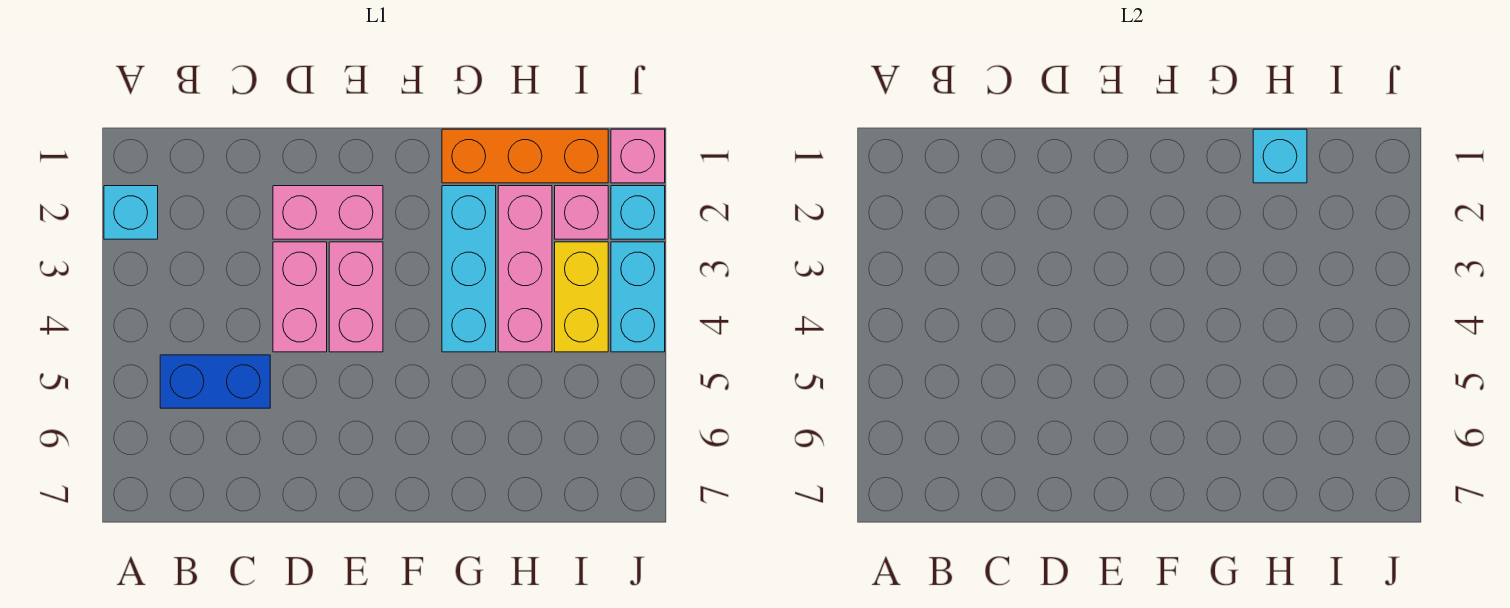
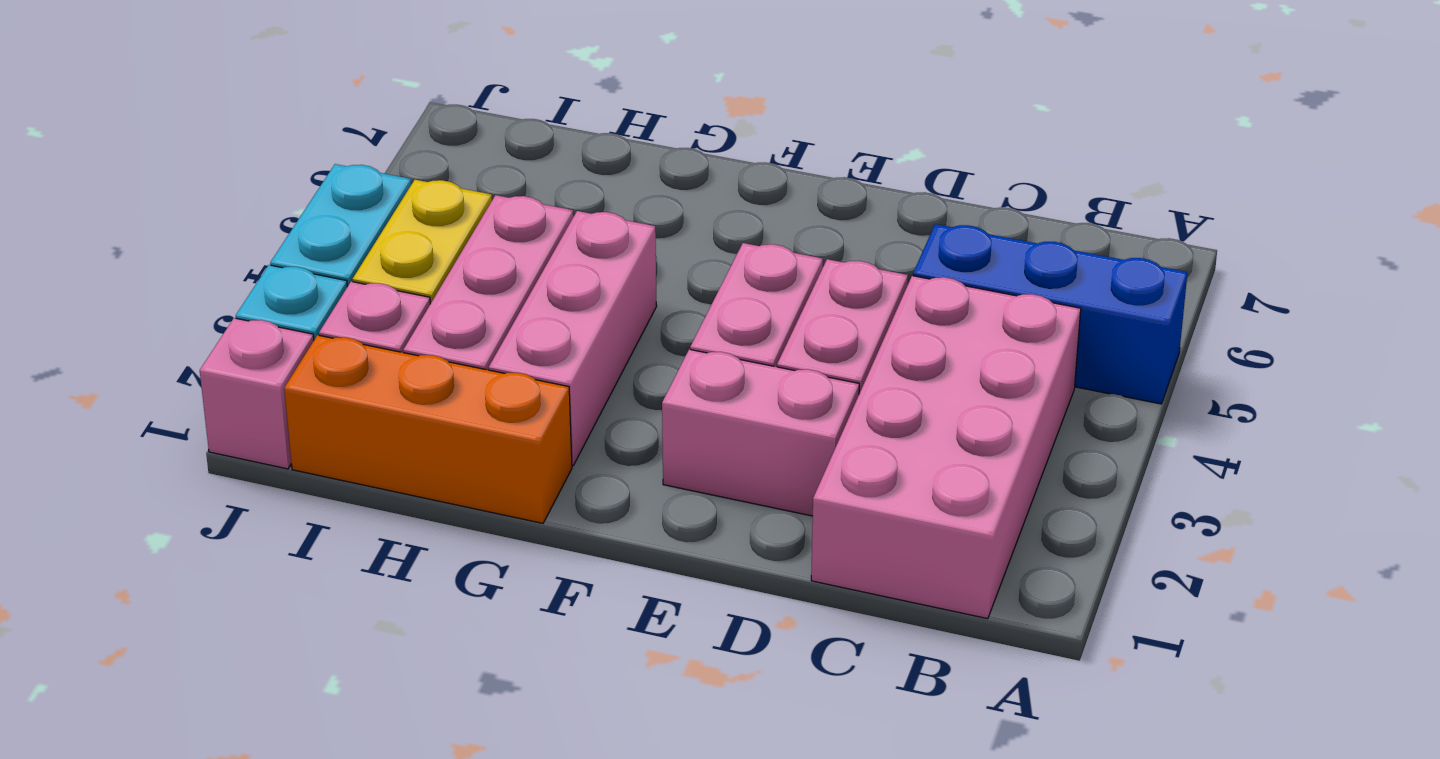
cyan 1x1 brick [104,186,158,239] -> none
none -> pink 2x4 brick [811,276,1081,619]
blue 1x2 brick [160,355,270,408] -> blue 1x3 brick [913,224,1187,404]
cyan 1x3 brick [442,186,496,352] -> pink 1x3 brick [489,211,657,466]
cyan 1x1 brick [1253,129,1307,183] -> none

